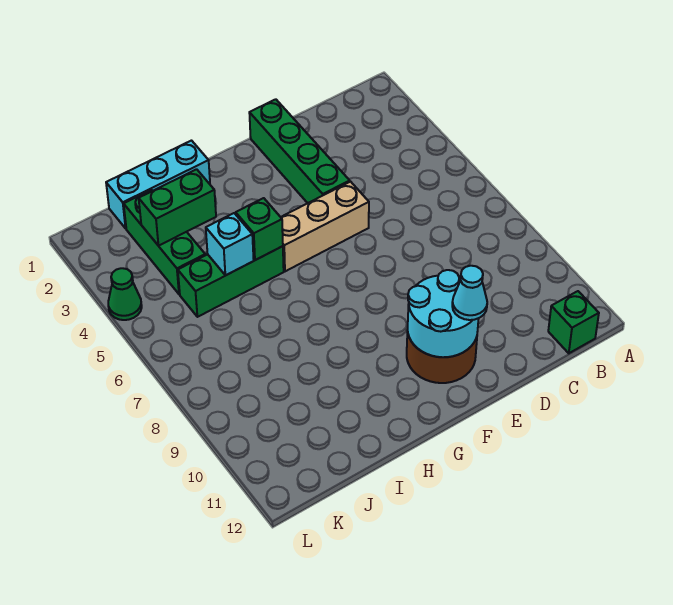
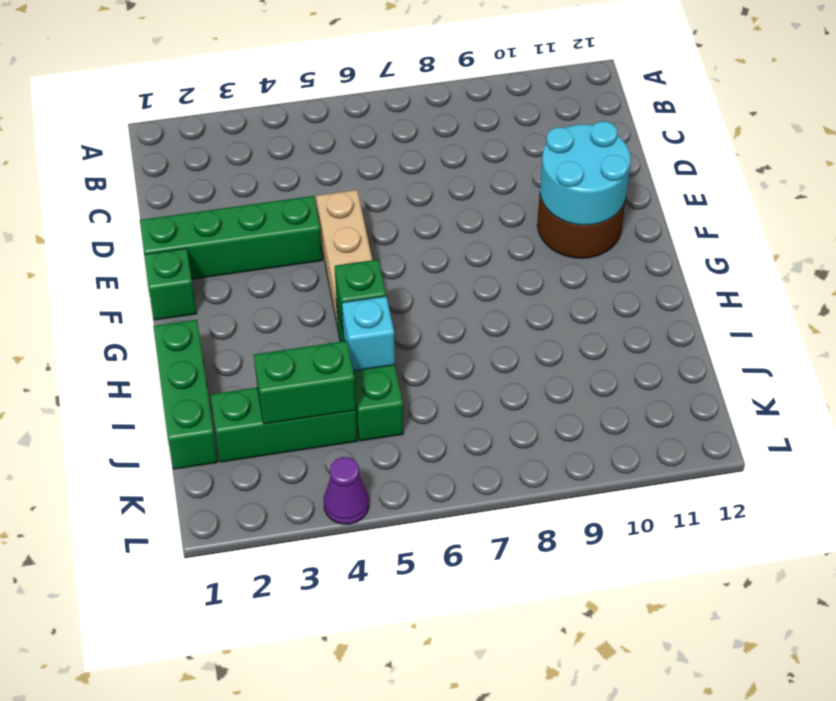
green 1x1 brick [548,291,599,353] -> green 1x1 brick moved to [144,248,196,320]
cyan 1x1 cone [452,266,487,320] -> none
cyan 1x3 brick [106,141,210,228] -> green 1x3 brick [153,320,218,469]
green 1x2 brick [139,169,216,246] -> green 1x2 brick turned to [254,341,356,424]
green 1x1 cone [108,268,142,320] -> purple 1x1 cone [324,457,369,524]

